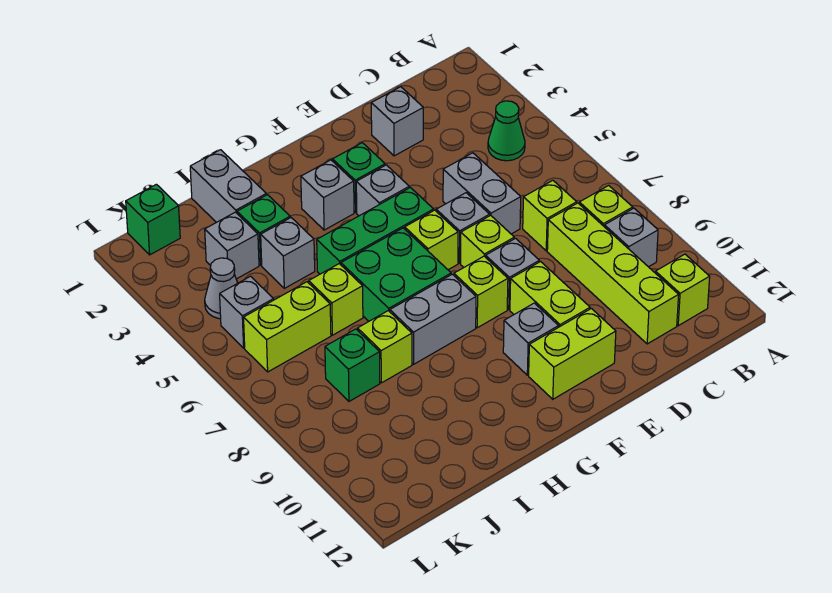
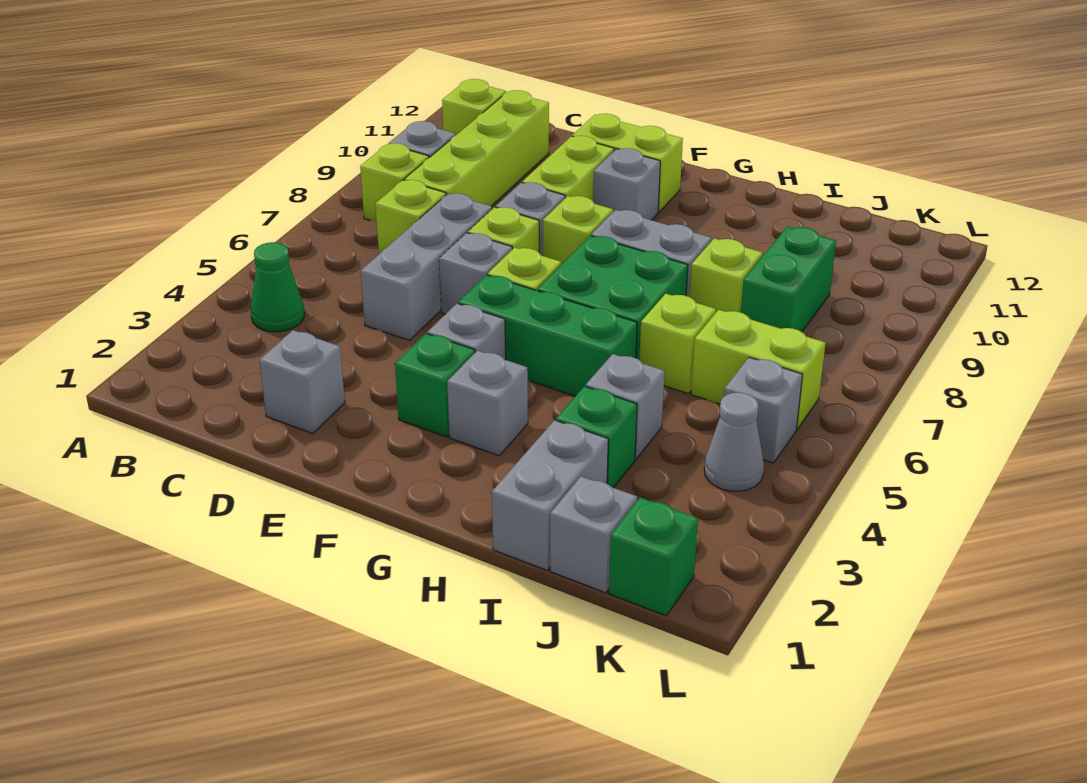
grey 1x2 brick [443,153,521,234] -> grey 1x3 brick [361,193,492,340]
grey 1x1 brick [205,212,259,279] -> grey 1x1 brick moved to [550,476,637,593]
green 1x1 brick [325,329,380,401] -> green 1x2 brick [741,227,836,332]

